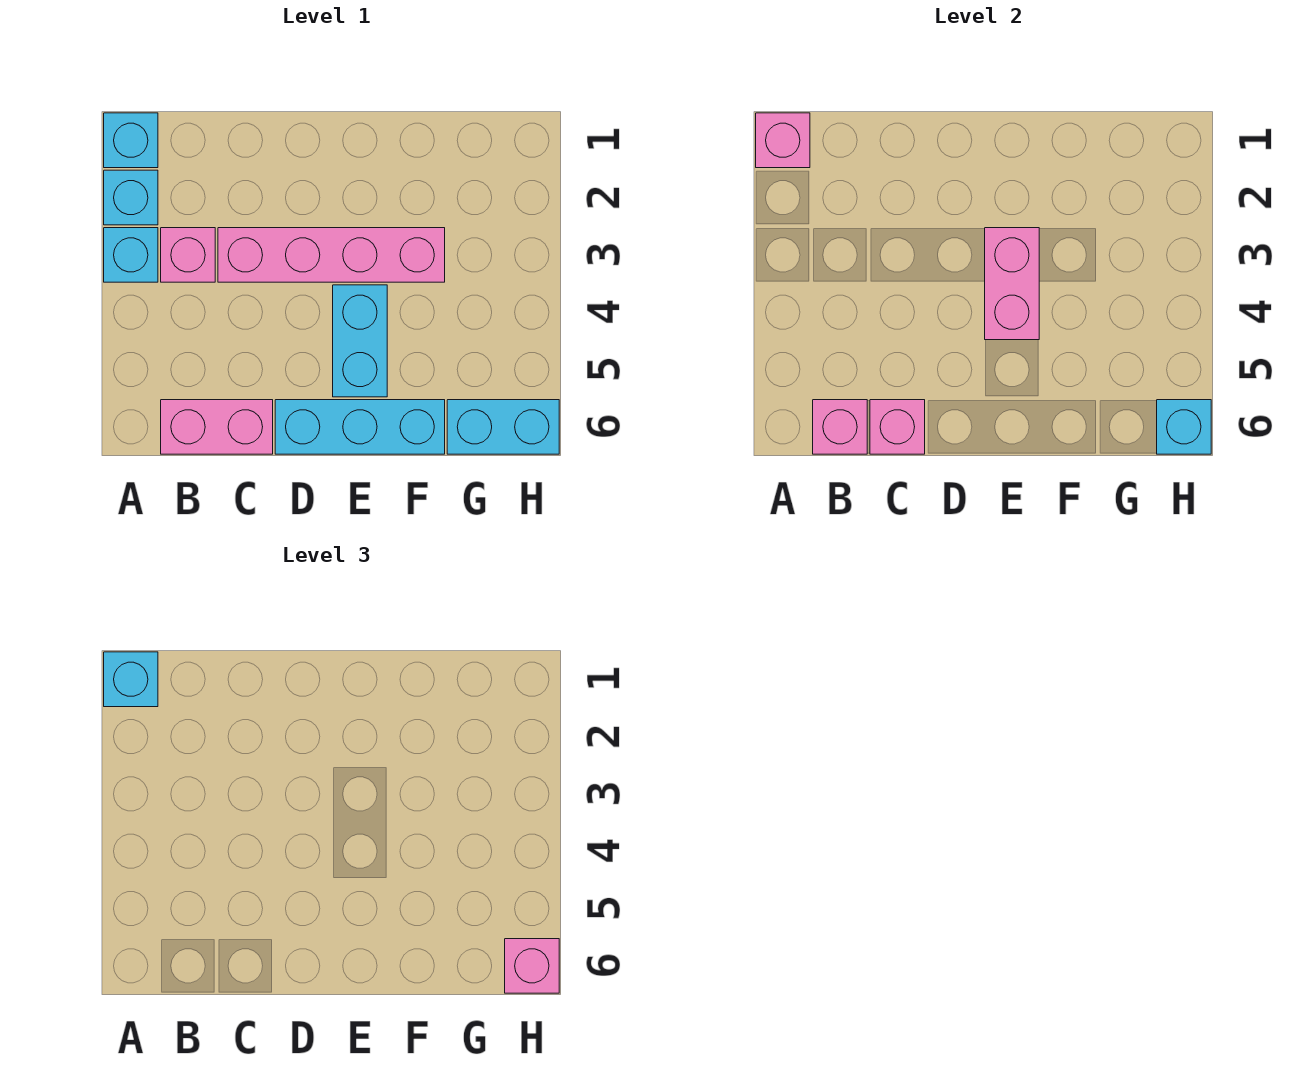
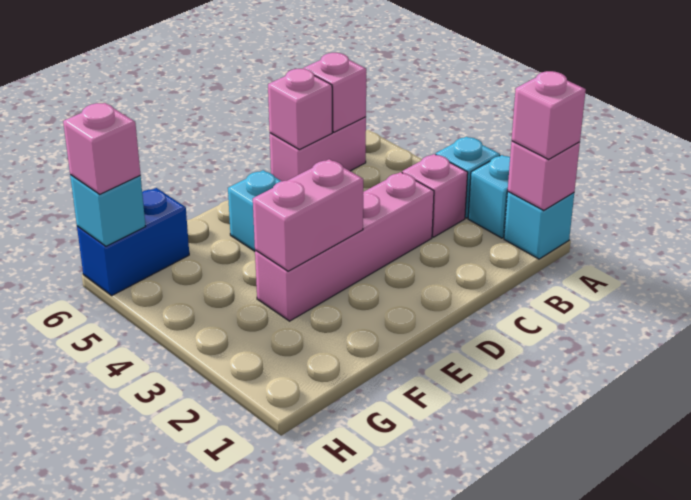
cyan 1x1 brick [104,652,158,707] -> pink 1x1 brick [512,71,586,159]
cyan 1x3 brick [275,400,445,454] -> none
pink 1x2 brick [985,228,1039,340] -> pink 1x2 brick turned to [253,159,363,271]
cyan 1x2 brick [447,400,559,454] -> blue 1x2 brick [77,188,189,295]

